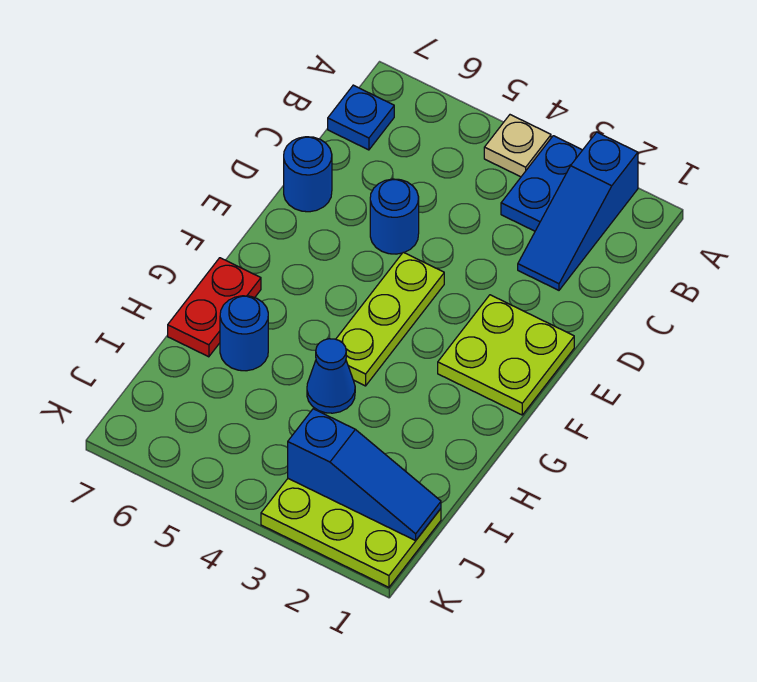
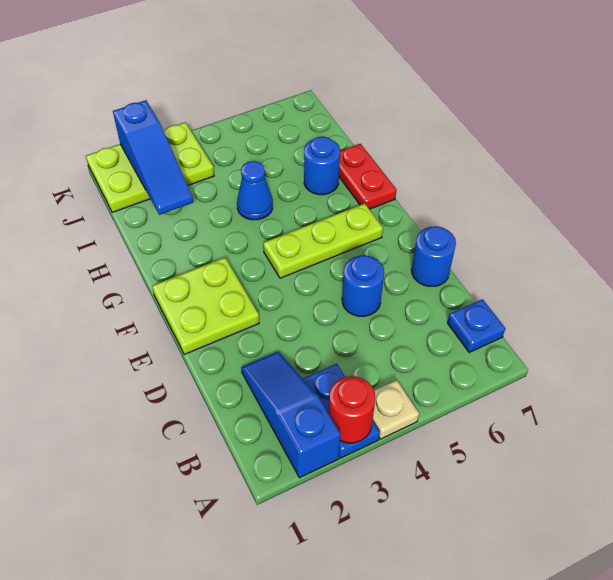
none -> red 1x1 round brick [329,376,375,443]
lime 1x3 plate [336,252,444,386] -> lime 1x3 plate turned to [263,203,383,278]
blue 1x3 slope [288,409,441,541] -> blue 1x3 slope turned to [113,100,193,215]

